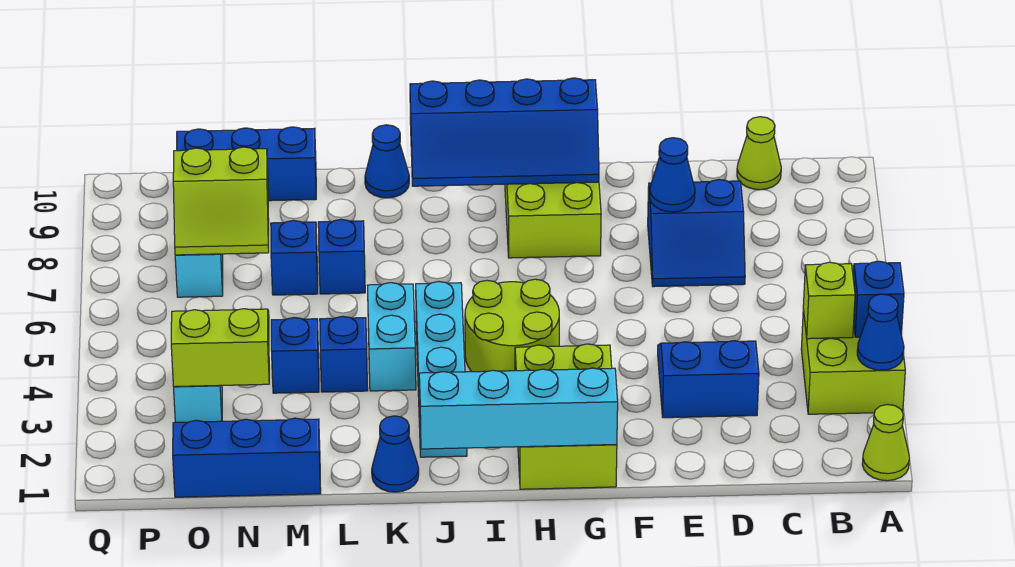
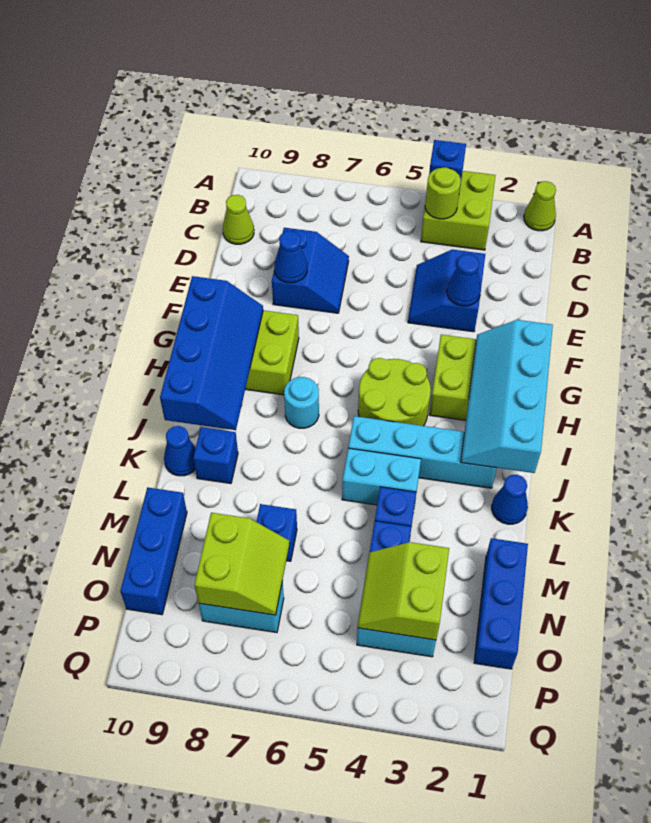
blue 1x1 cone [857,294,904,370] -> blue 1x1 cone moved to [447,254,481,306]
lime 1x1 brick [803,262,855,339] -> lime 1x1 round brick [425,167,461,219]
none -> cyan 1x1 round brick [284,377,319,428]
blue 1x1 brick [318,219,365,294] -> blue 1x1 brick moved to [193,427,238,483]

